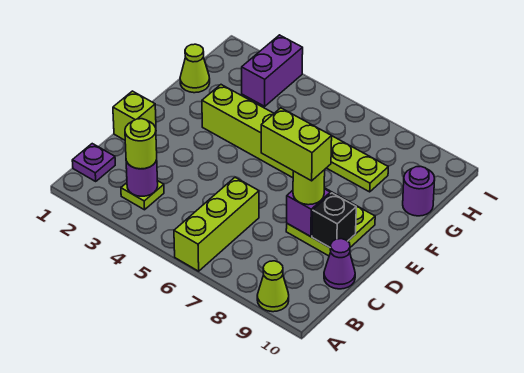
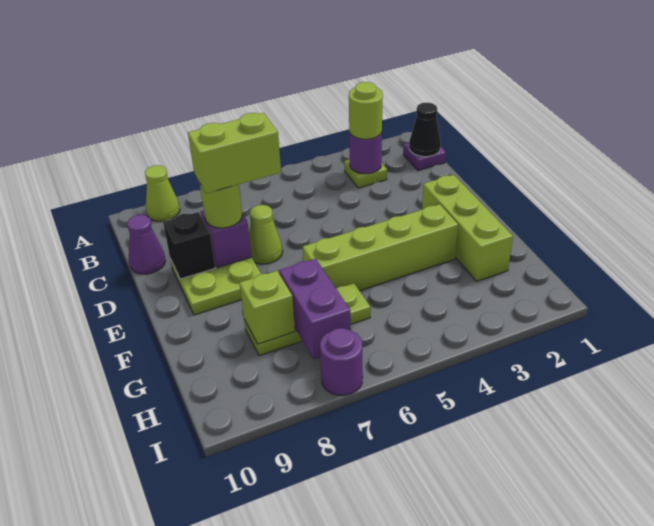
lime 1x3 brick [174,177,259,271] -> lime 1x3 brick moved to [422,175,513,281]
none -> black 1x1 cone [409,103,441,157]
lime 1x1 brick [113,91,156,140] -> lime 1x1 brick moved to [239,271,295,344]
lime 1x1 cone [180,44,210,93] -> lime 1x1 cone moved to [249,205,283,264]
purple 1x1 round brick [403,166,435,216] -> purple 1x1 round brick moved to [320,328,363,396]
purple 1x2 brick [242,35,303,106] -> purple 1x2 brick moved to [279,259,351,359]

